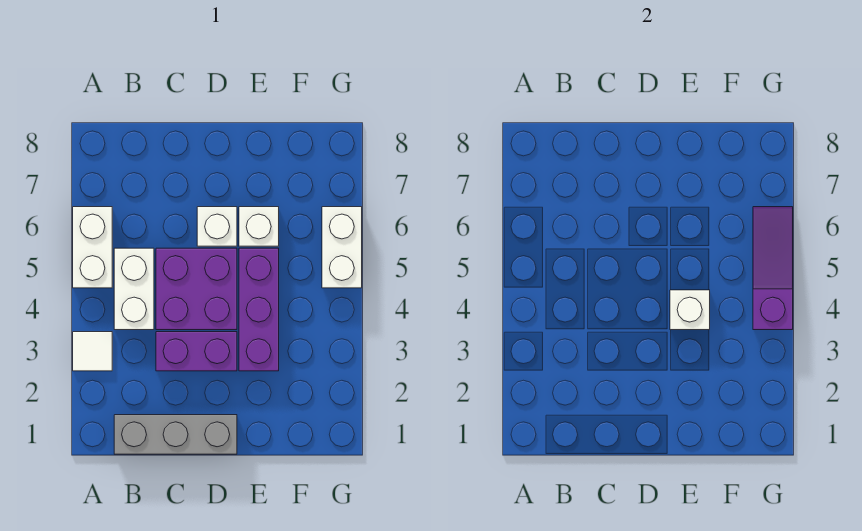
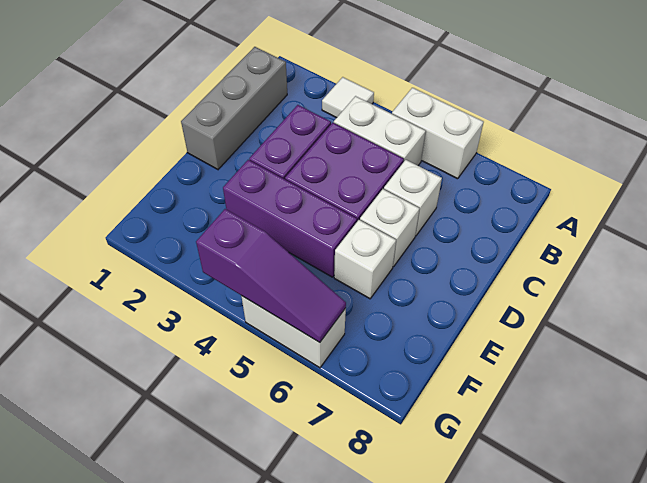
white 1x1 brick [670,290,710,330] -> white 1x1 brick moved to [384,160,442,236]

